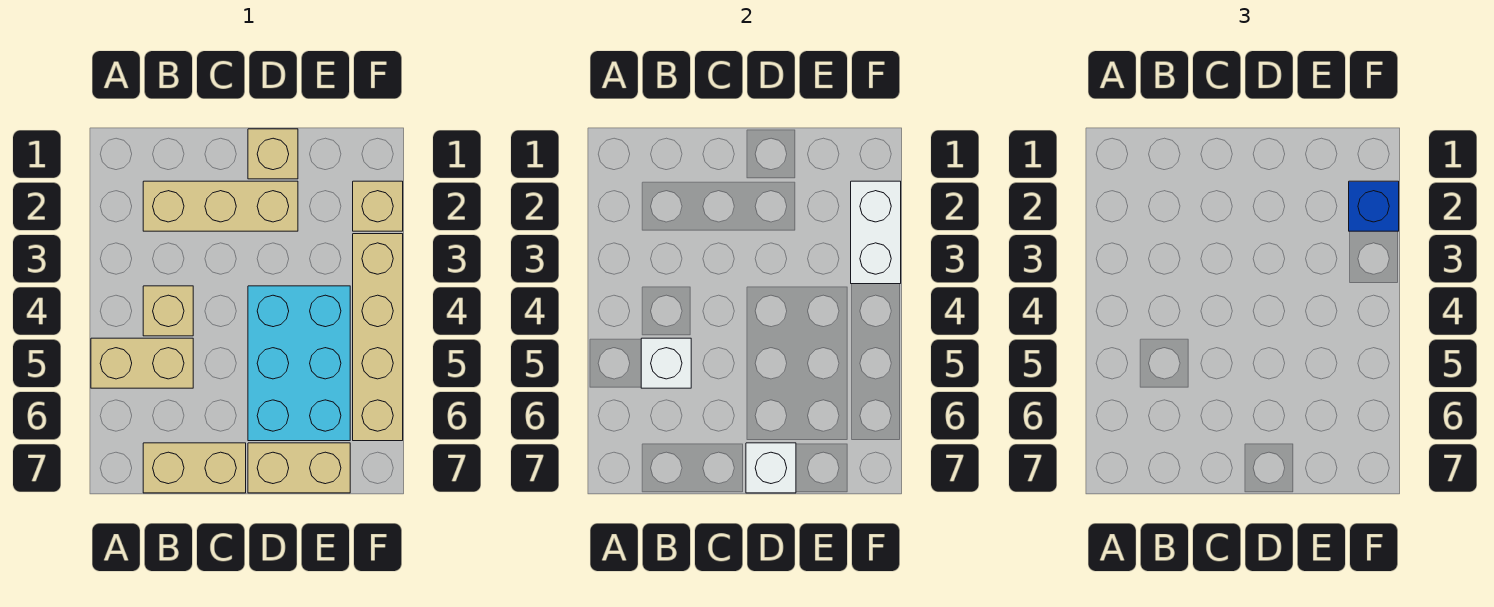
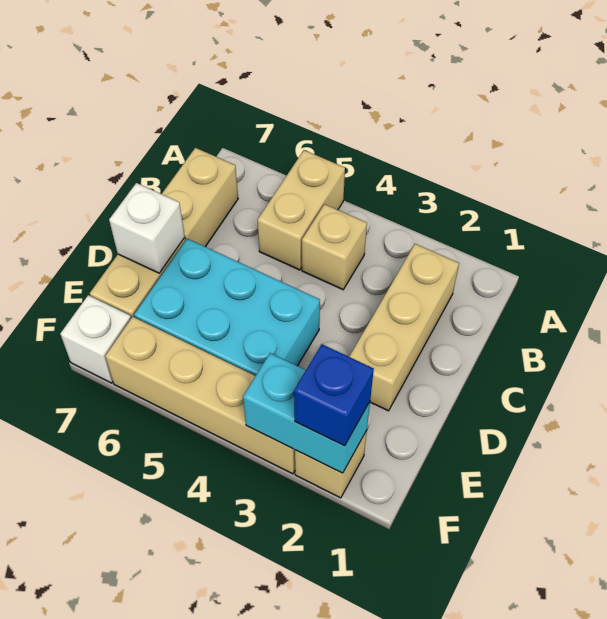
white 1x1 brick [641,338,691,388] -> white 1x1 brick moved to [60,295,131,383]
tan 1x1 brick [248,129,298,179] -> none
white 1x2 brick [851,181,901,284] -> cyan 1x2 brick [243,353,370,473]

